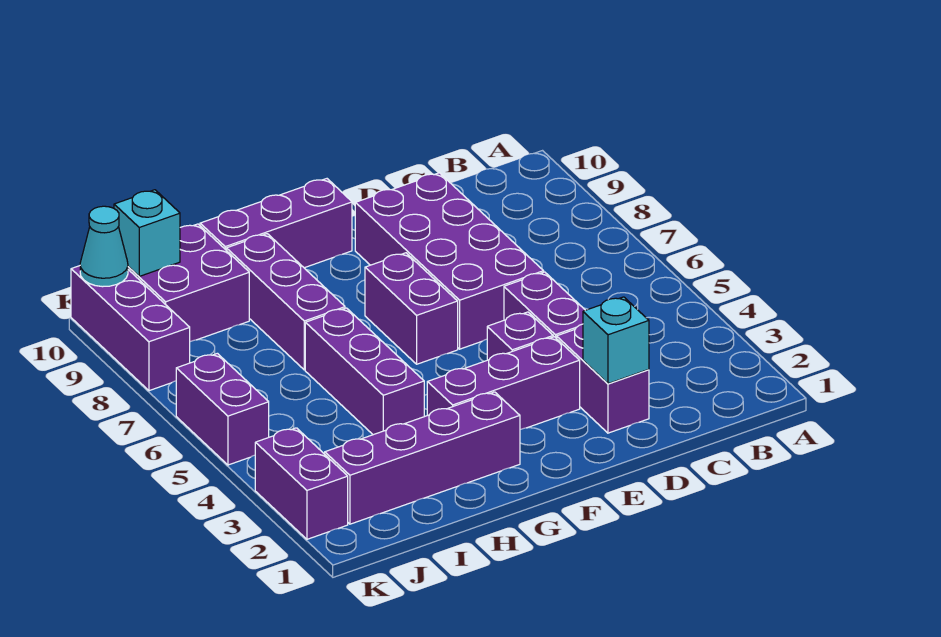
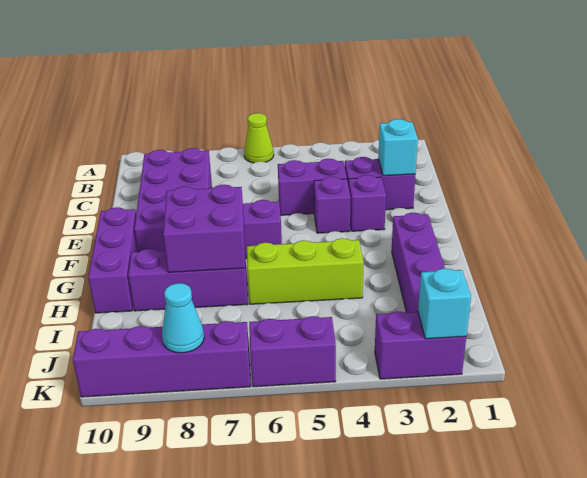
none -> lime 1x1 cone [244,113,274,163]
purple 2x4 brick [355,173,544,349] -> purple 2x4 brick turned to [134,148,212,252]
purple 1x3 brick [427,337,580,430] -> purple 1x1 brick [348,175,386,231]
purple 1x3 brick [305,308,424,435] -> lime 1x3 brick [247,238,364,304]
purple 2x2 brick [128,224,249,342] -> purple 2x2 brick moved to [163,185,245,272]
cyan 1x1 brick [114,190,180,276] -> cyan 1x1 brick moved to [418,269,471,339]
purple 1x3 brick [71,266,190,391] -> purple 1x4 brick [73,321,251,397]
cyan 1x1 cone [80,206,128,287] -> cyan 1x1 cone moved to [162,283,204,353]

